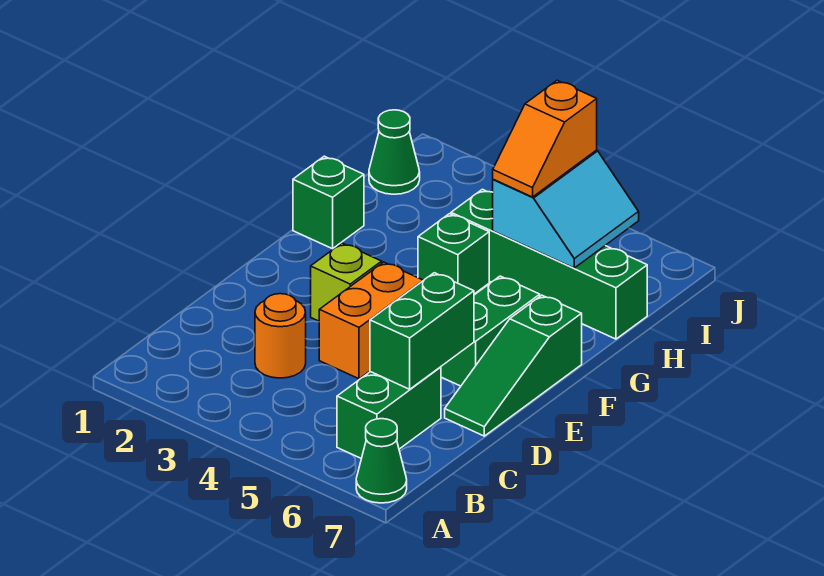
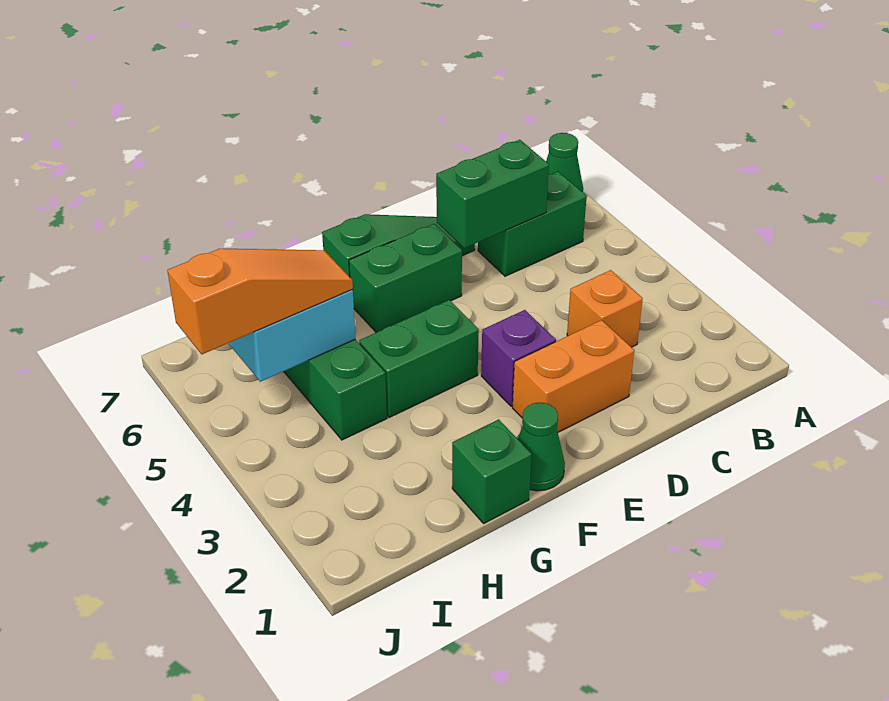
orange 1x1 round brick [255,294,306,378] -> orange 1x1 brick [567,270,643,347]
orange 1x2 brick [319,262,423,379] -> orange 1x2 brick moved to [512,320,634,432]
lime 1x1 brick [311,243,382,321] -> purple 1x1 brick [481,310,556,406]
green 1x1 brick [418,214,489,294] -> green 1x2 brick [359,300,479,418]
orange 1x2 slope [493,81,597,197] -> orange 1x3 slope [167,249,353,354]
green 1x1 cone [369,110,420,194] -> green 1x1 cone moved to [518,402,565,491]

